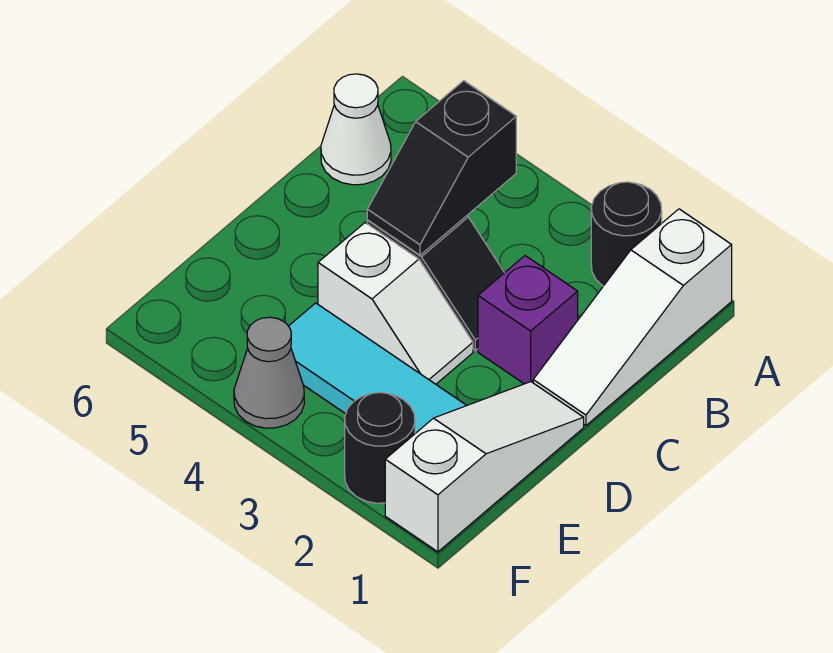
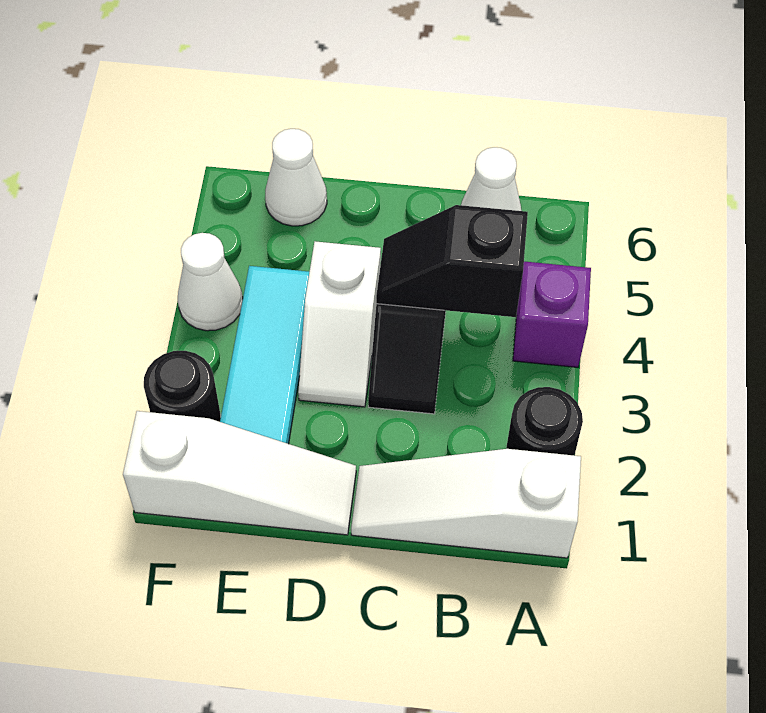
purple 1x1 brick [478,256,578,384] -> purple 1x1 brick moved to [513,261,591,367]
none -> white 1x1 cone [265,129,327,226]
grey 1x1 cone [234,317,304,428] -> white 1x1 cone [178,233,243,331]

